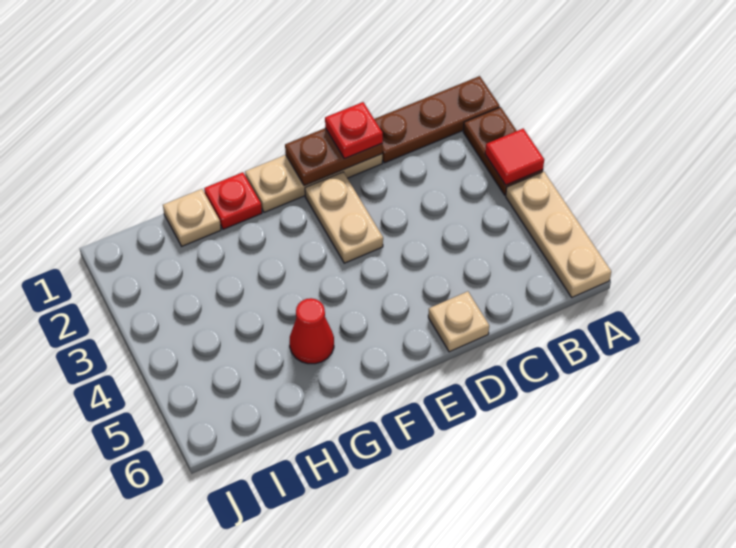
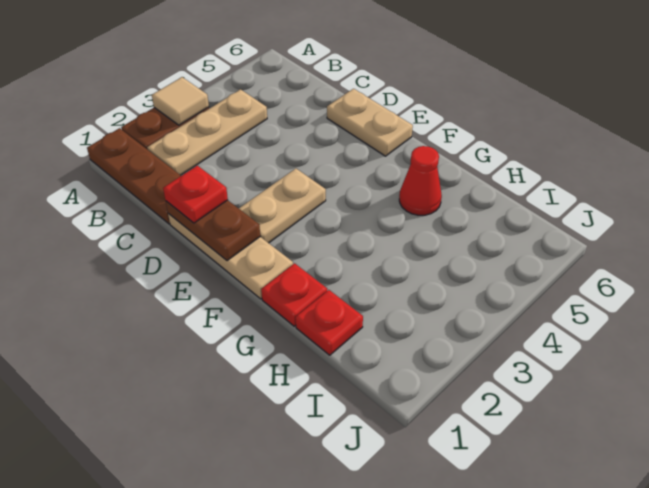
red 1x1 tile [485,129,544,185] -> tan 1x1 tile [152,77,209,125]
tan 1x3 plate [506,172,611,297] -> tan 1x3 plate moved to [147,89,267,175]
tan 1x1 plate [428,291,489,352] -> tan 1x2 plate [327,89,413,156]
tan 1x1 plate [163,189,221,246] -> red 1x1 plate [296,290,363,355]

